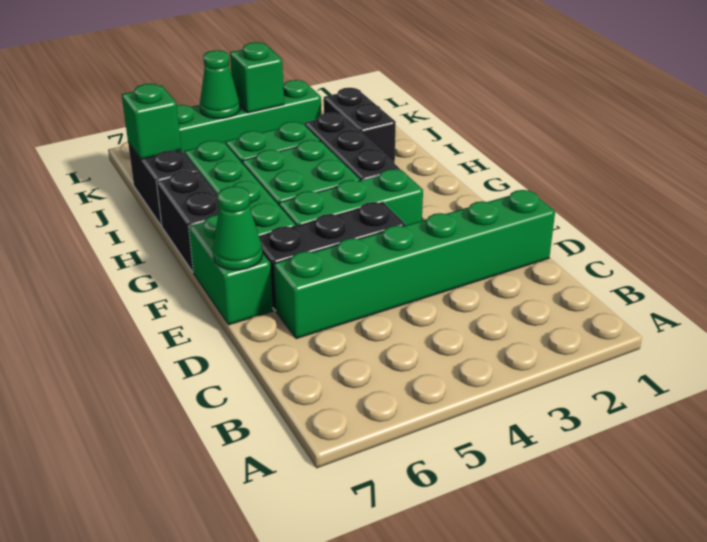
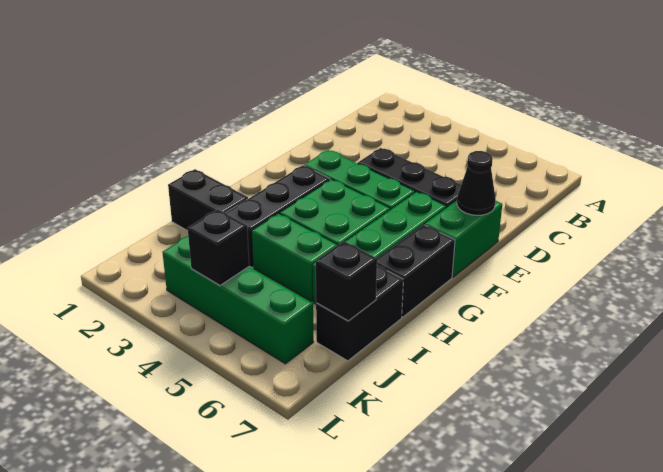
green 1x6 brick [274,190,555,339] -> none
green 1x1 cone [213,186,262,270] -> black 1x1 cone [457,151,496,215]
black 1x2 brick [324,88,396,164] -> black 1x2 brick turned to [168,169,248,231]
green 1x1 brick [122,84,181,159] -> black 1x1 brick [316,241,377,321]
green 1x1 brick [230,42,284,113] -> black 1x1 brick [188,209,249,286]
green 1x1 cone [200,50,240,118] -> none

